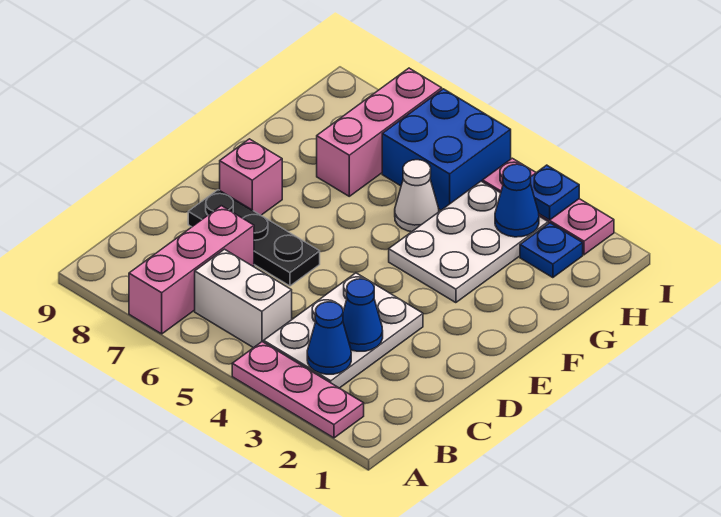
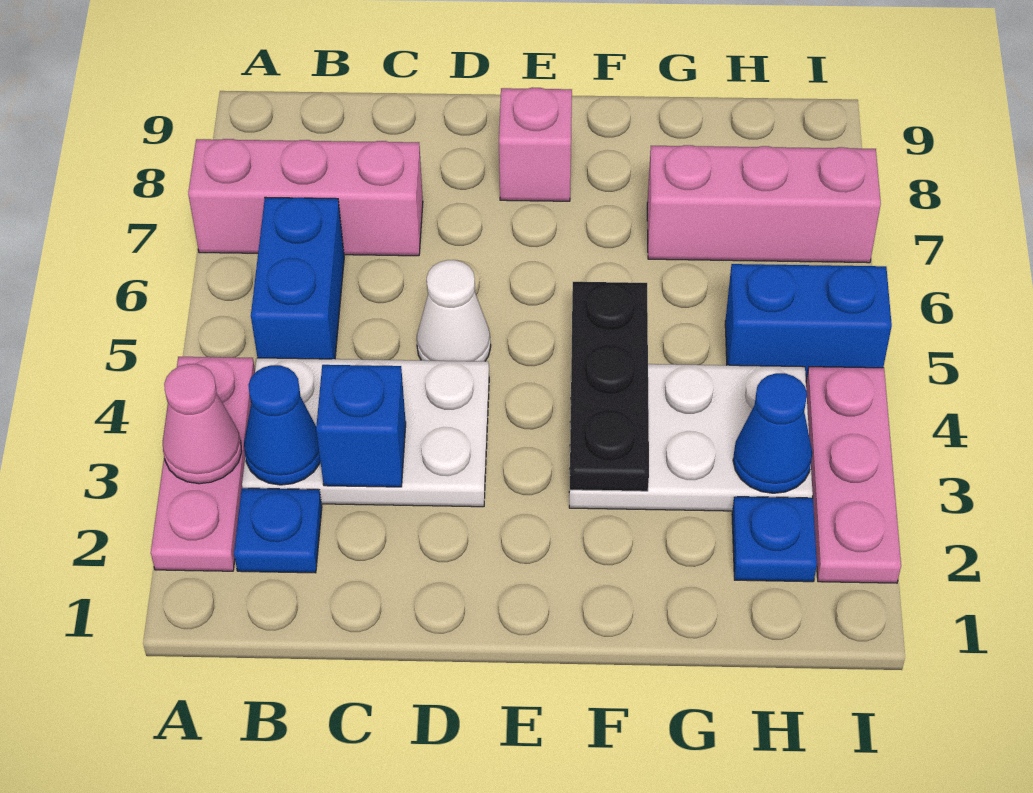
none -> pink 1x1 cone [163,364,242,484]
white 1x2 brick [195,249,292,348] -> blue 1x2 brick [251,197,344,359]
blue 1x1 cone [343,279,383,351] -> blue 1x1 brick [316,365,406,487]
black 1x3 plate [188,190,320,286] -> black 1x3 plate moved to [570,282,649,491]
white 1x1 cone [395,160,439,232] -> white 1x1 cone moved to [417,260,491,361]
blue 2x2 brick [382,89,511,210] -> blue 1x2 brick [725,264,892,381]
blue 1x1 plate [530,165,579,220] -> blue 1x1 plate moved to [234,488,322,573]

